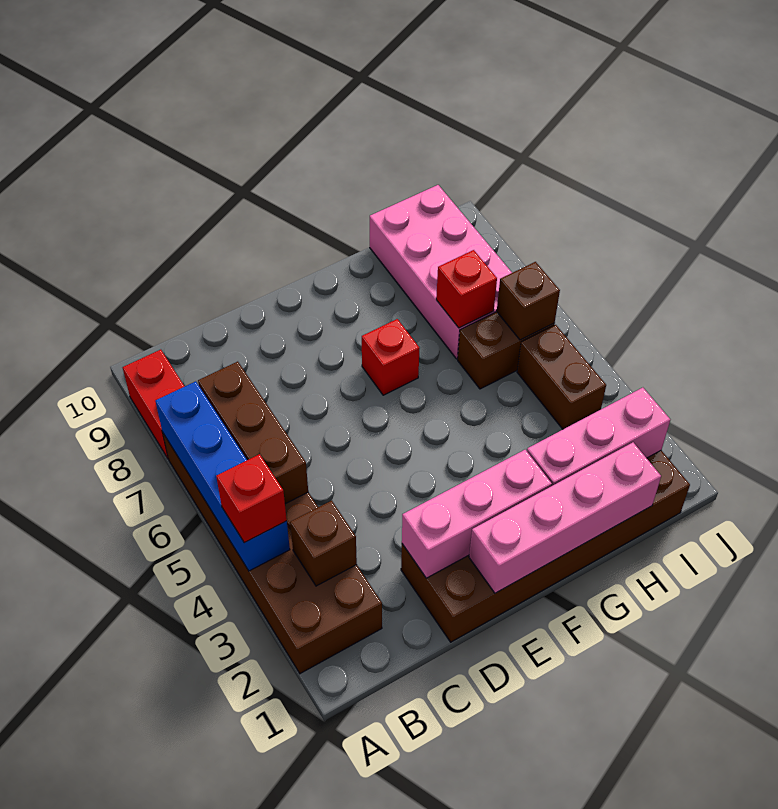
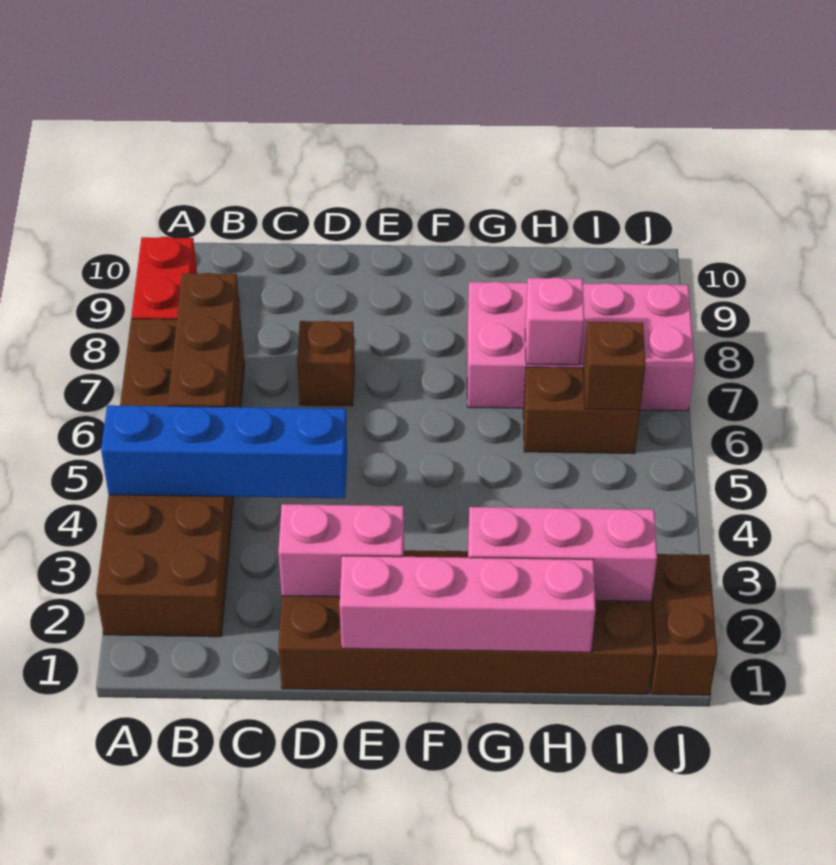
blue 1x4 brick [155,381,290,571] -> blue 1x4 brick turned to [101,405,347,498]
red 1x1 brick [216,454,287,543] -> none
brown 1x1 brick [290,501,357,586] -> brown 1x1 brick moved to [297,321,355,406]
pink 1x3 brick [402,450,552,578] -> pink 1x2 brick [278,504,404,597]
red 1x1 brick [362,319,419,395] -> none
pink 2x4 brick [370,185,512,359] -> pink 2x4 brick turned to [467,282,695,411]
red 1x1 brick [436,250,497,328] -> pink 1x1 brick [525,278,584,365]
brown 1x2 brick [517,325,606,429] -> brown 1x2 brick moved to [650,554,717,695]

